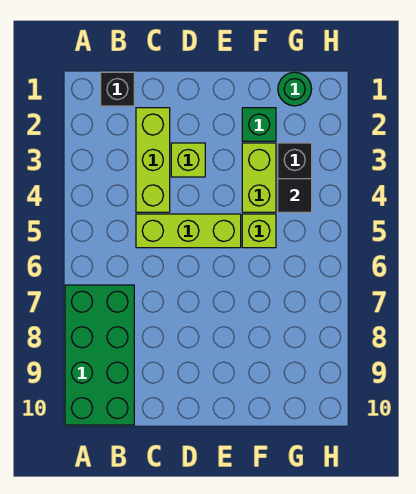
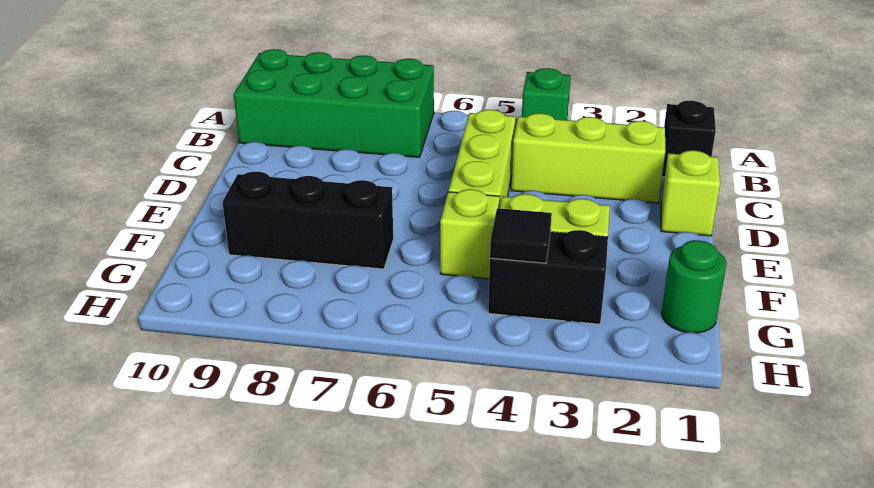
lime 1x1 brick [171,143,205,177] -> lime 1x1 brick moved to [661,150,720,236]
green 1x1 brick [242,108,276,141] -> green 1x1 brick moved to [522,68,571,120]
none -> black 1x3 brick [222,172,393,269]

